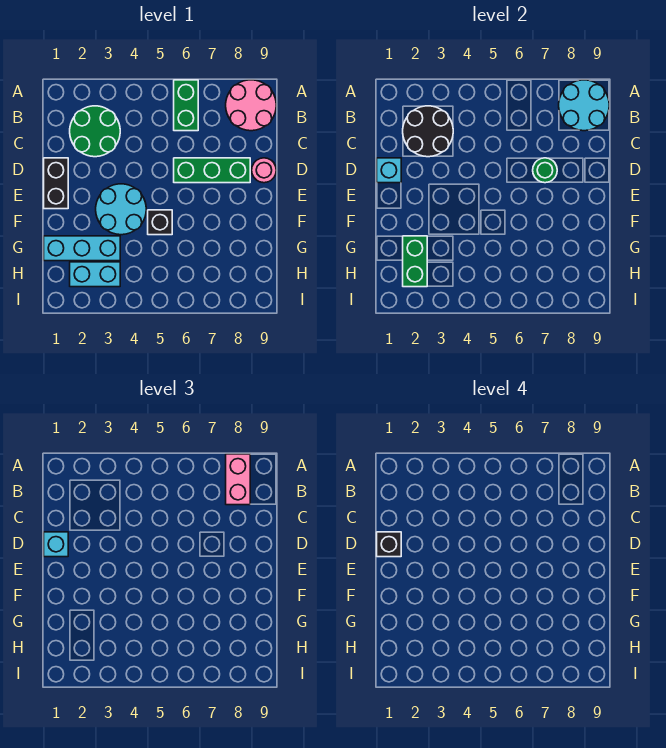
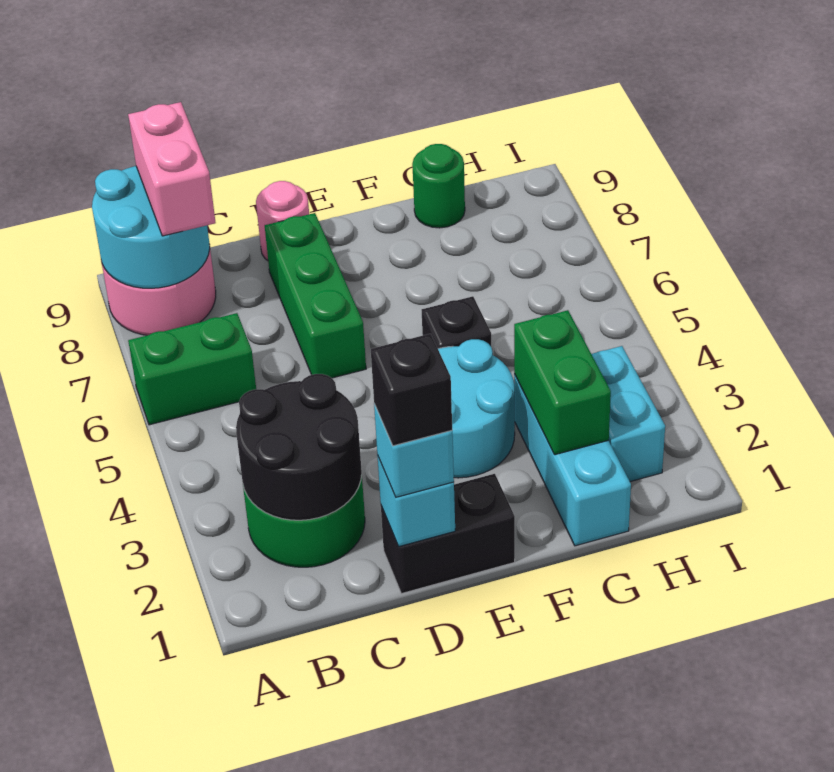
pink 1x2 brick [226,454,250,505] -> pink 1x2 brick turned to [128,102,216,236]
green 1x1 round brick [533,158,557,183] -> green 1x1 round brick moved to [412,144,465,228]
green 1x2 brick [403,236,427,287] -> green 1x2 brick turned to [514,310,611,455]

